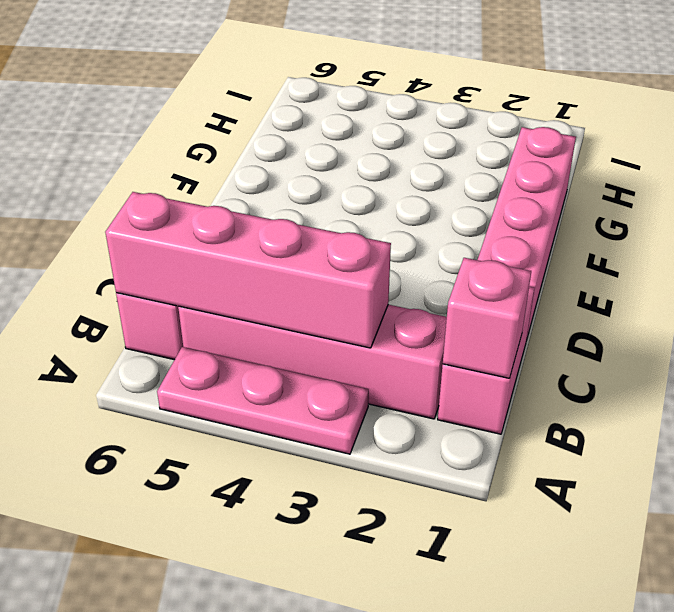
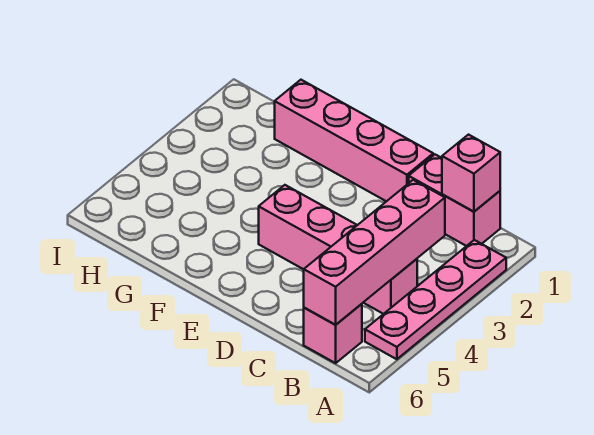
pink 1x3 plate [157,347,369,454] -> pink 1x4 plate [365,240,506,359]
pink 1x4 brick [178,305,447,419] -> pink 1x4 brick turned to [259,185,417,314]

